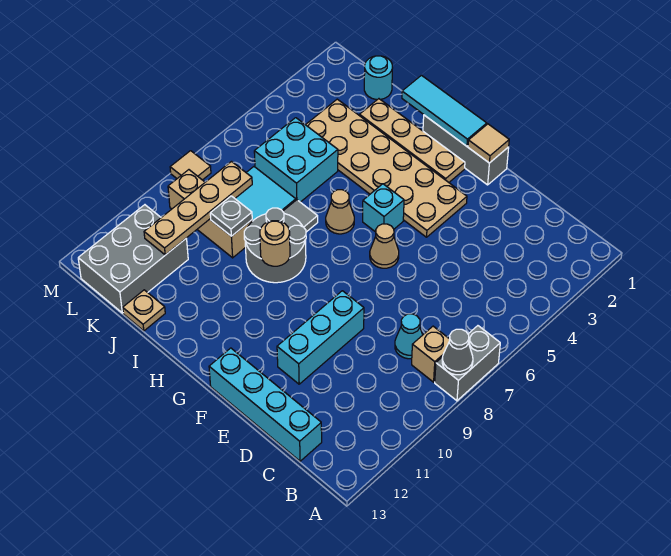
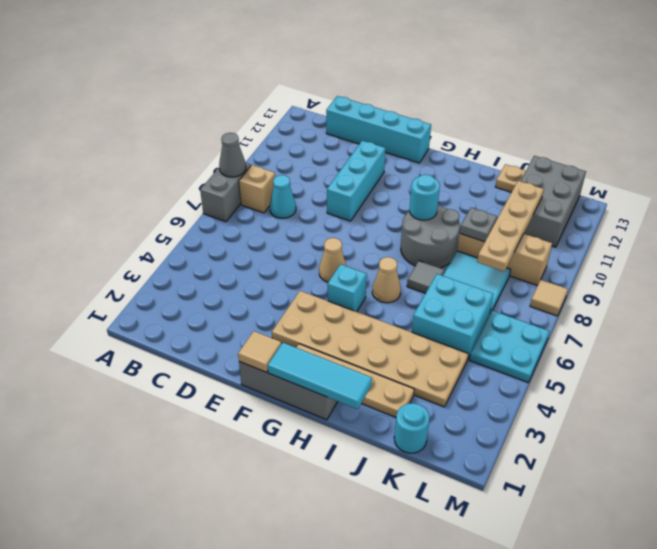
tan 1x1 round brick [260,221,290,266] -> cyan 1x1 round brick [409,175,440,220]
none -> cyan 2x2 plate [469,310,549,382]

